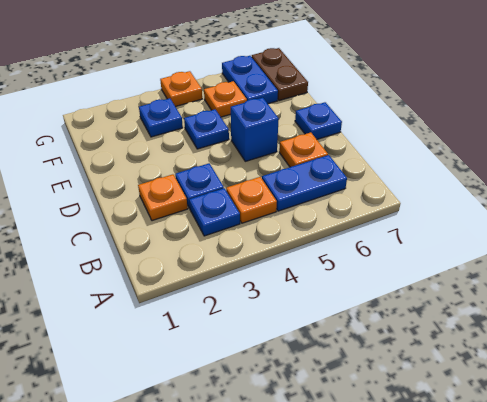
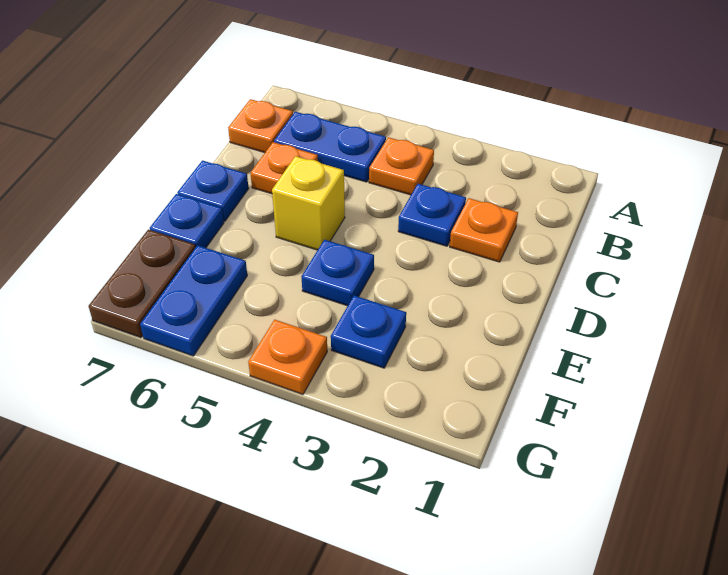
blue 1x1 plate [189,188,240,236] -> blue 1x1 plate moved to [150,194,224,248]
blue 1x1 brick [231,98,279,161] -> yellow 1x1 brick [272,156,345,250]
orange 1x1 plate [204,81,247,117] -> orange 1x1 plate moved to [228,99,293,153]

